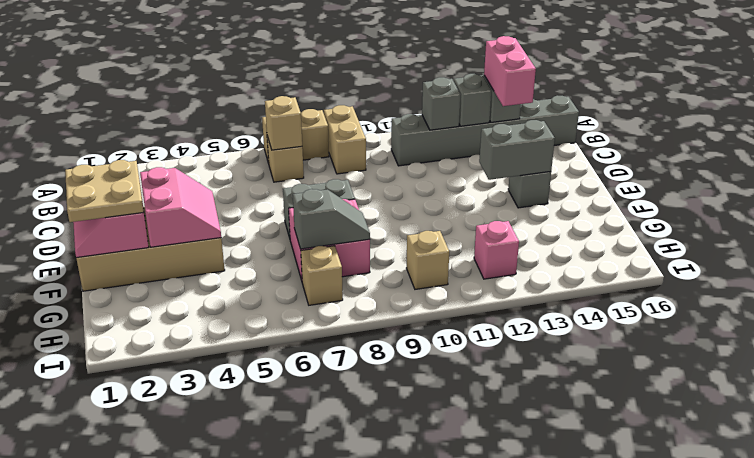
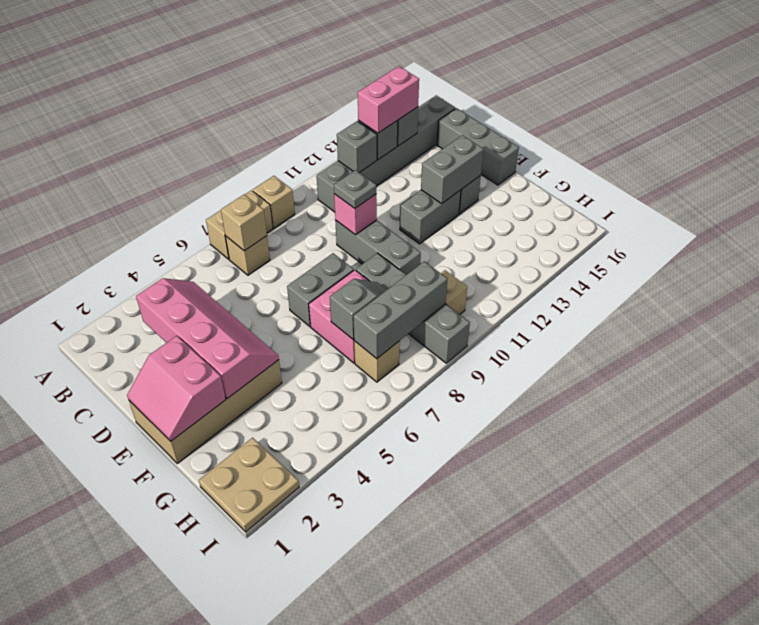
tan 1x2 brick [324,105,366,174] -> tan 1x1 brick [253,176,295,228]
pink 1x2 brick [484,36,536,106] -> pink 1x2 brick turned to [358,66,419,133]
none -> grey 1x3 brick [437,108,519,185]
none -> grey 1x3 brick [335,220,421,275]
none -> grey 1x1 plate [334,170,376,208]
tan 2x2 plate [65,160,144,222] -> tan 2x2 plate moved to [199,438,299,532]
pink 2x2 slope [140,167,221,247] -> pink 2x4 slope [136,278,279,399]
none -> grey 1x2 brick [400,190,461,244]
none -> grey 1x4 brick [356,253,470,363]
none -> grey 1x3 brick [353,261,447,359]
pink 1x1 brick [474,221,519,279] -> pink 1x1 brick moved to [334,194,377,235]

